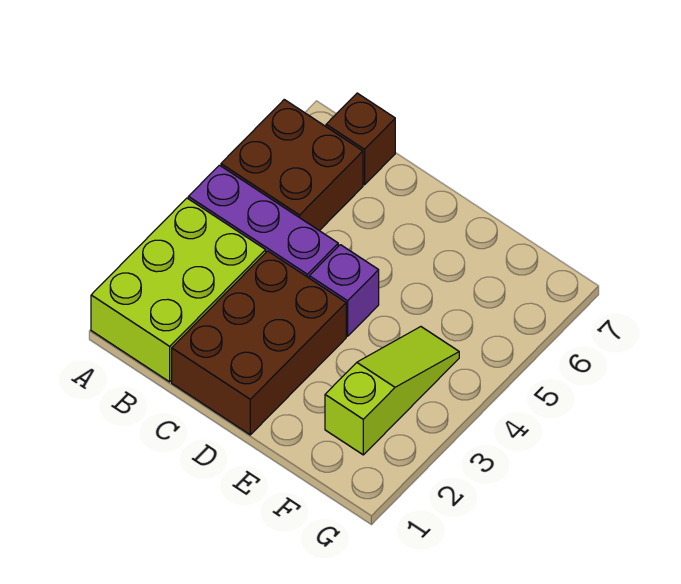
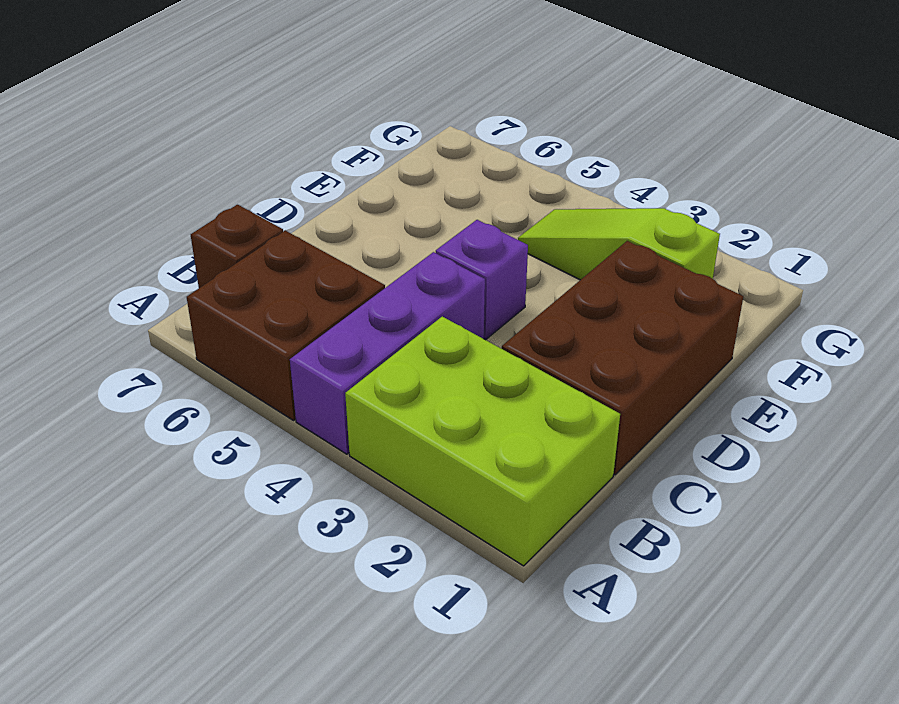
brown 2x3 brick [172,251,346,435] -> brown 2x3 brick turned to [502,241,743,475]

